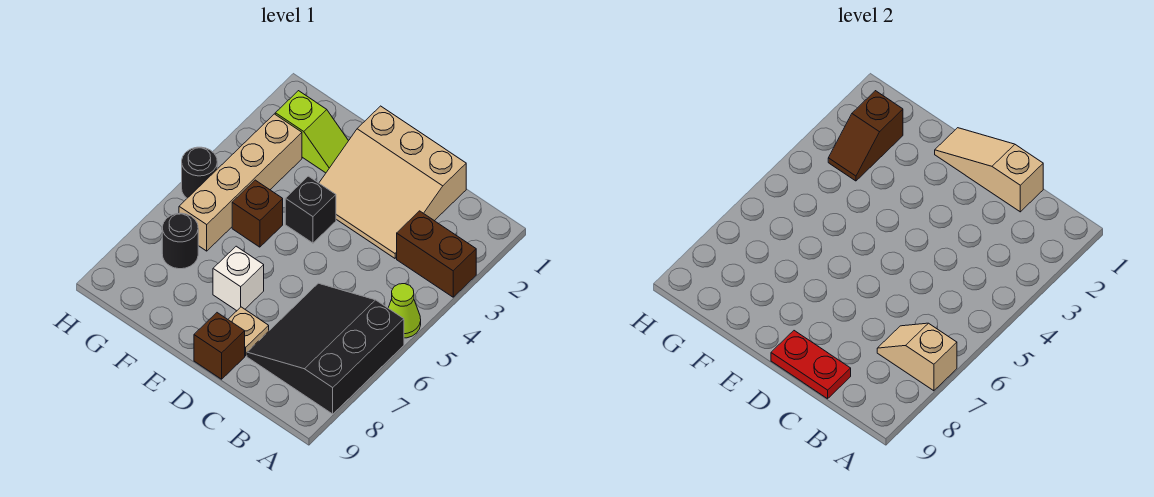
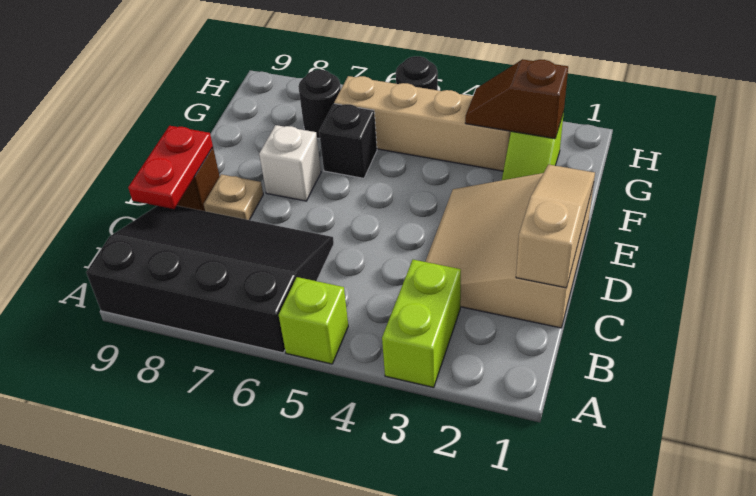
brown 1x2 brick [397,211,476,297] -> lime 1x2 brick [382,260,461,387]
lime 1x1 cone [388,284,421,338] -> lime 1x1 brick [279,277,348,364]
black 3x3 slope [247,283,404,414] -> black 3x4 slope [86,206,334,353]
tan 1x2 slope [877,323,957,391] -> none
black 1x1 brick [285,176,336,243] -> black 1x1 brick moved to [319,104,377,178]
brown 1x1 brick [232,180,283,247] -> none

